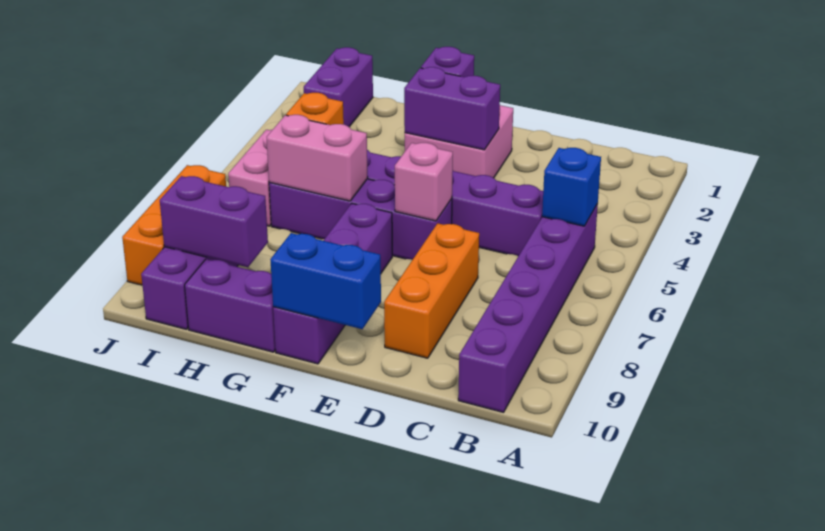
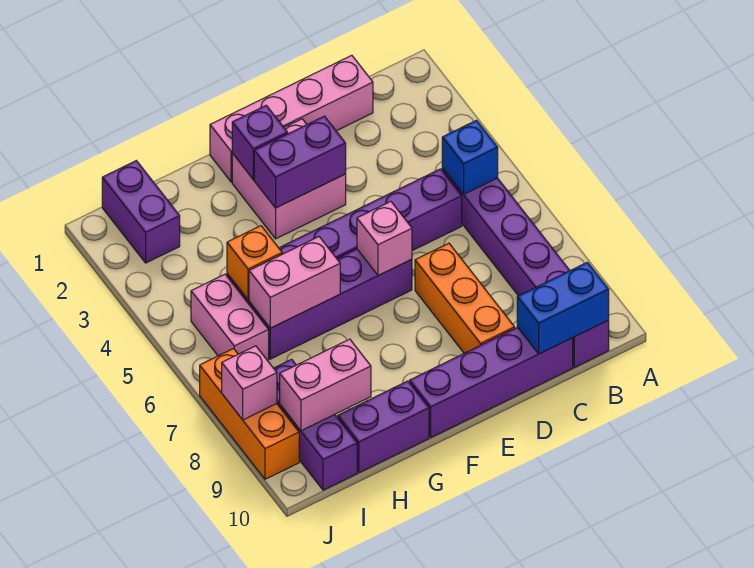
none -> pink 1x4 brick [210,55,373,182]
blue 1x2 brick [270,233,381,329] -> blue 1x2 brick moved to [517,262,609,354]
purple 1x4 brick [273,203,392,364] -> purple 1x4 brick turned to [410,327,573,437]
purple 1x2 brick [160,176,268,267] -> pink 1x2 brick [280,339,371,431]
none -> pink 1x1 brick [222,346,277,420]

